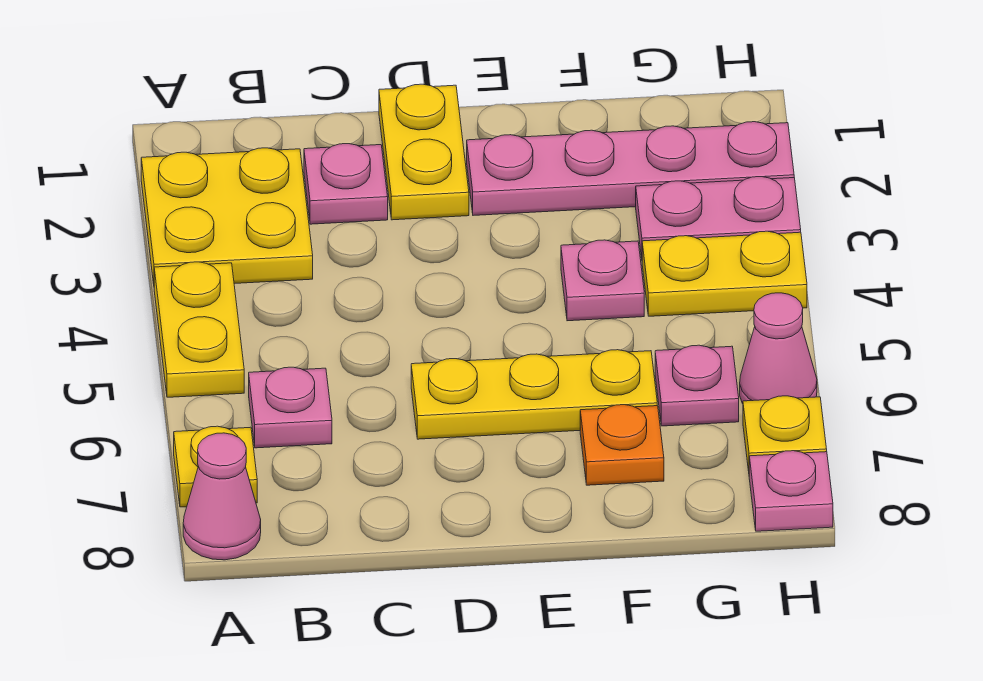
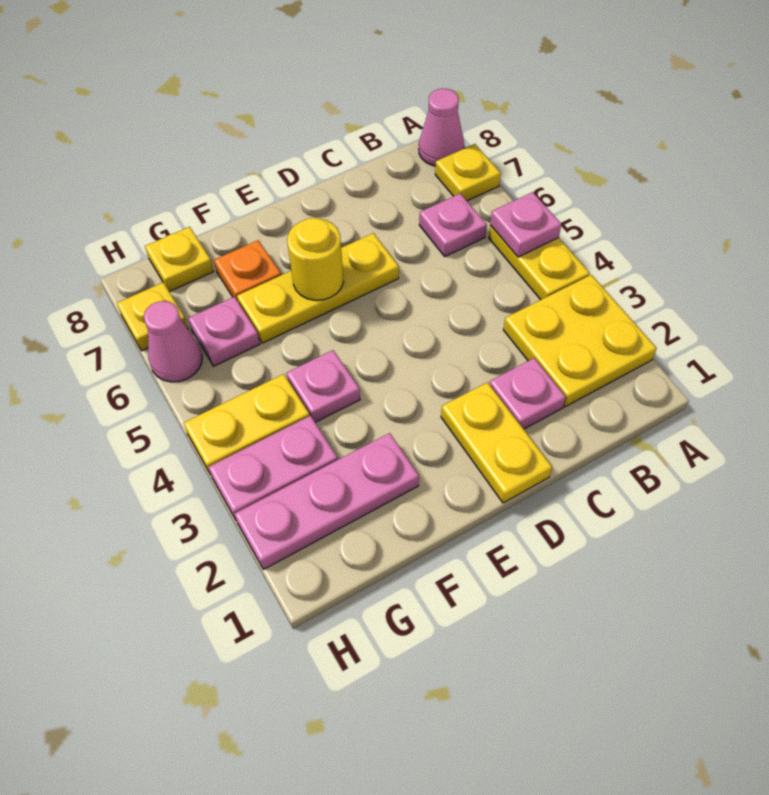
pink 1x4 plate [467,122,794,215] -> pink 1x3 plate [235,433,419,569]
none -> yellow 1x1 round brick [287,218,344,300]
none -> yellow 1x1 plate [145,227,214,292]
pink 1x1 plate [749,451,833,531] -> pink 1x1 plate moved to [490,192,562,257]

